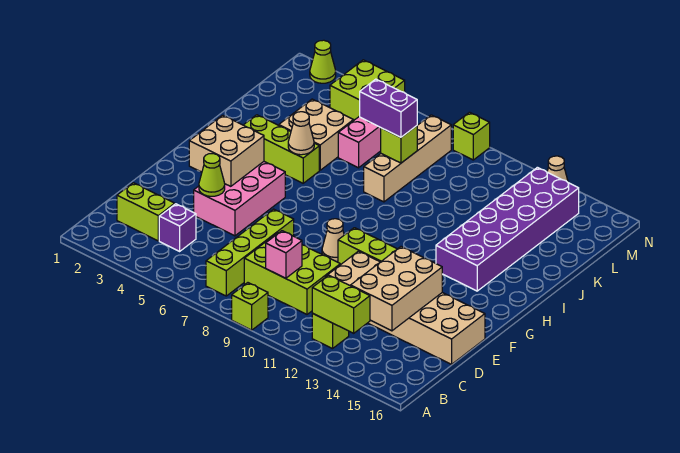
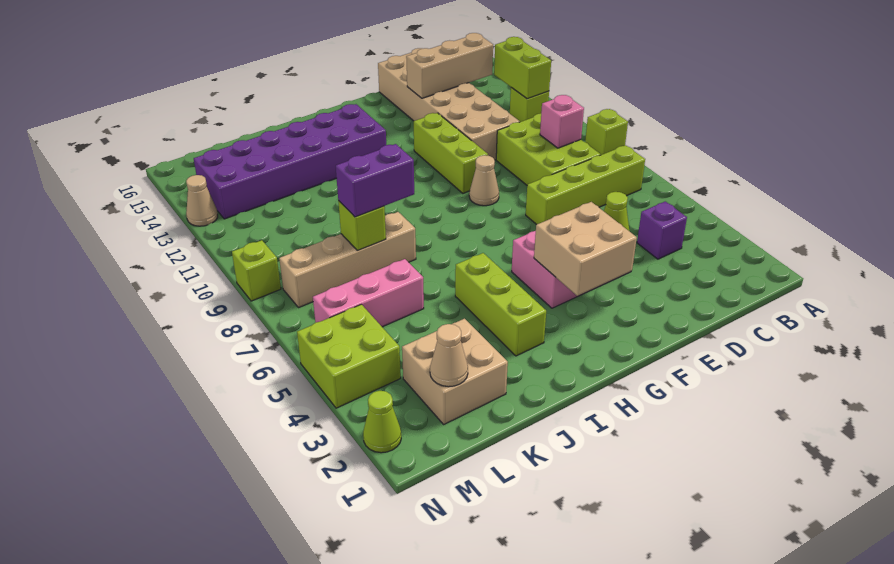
lime 1x2 brick [117,183,175,241] -> none
tan 2x3 brick [351,247,442,331] -> tan 1x3 brick [406,33,493,98]
tan 1x1 cone [288,112,314,155] -> tan 1x1 cone moved to [430,324,468,387]
tan 2x2 brick [279,99,354,170] -> tan 2x2 brick moved to [402,319,508,424]
purple 1x2 brick [360,79,417,137] -> purple 1x2 brick turned to [336,144,414,217]

